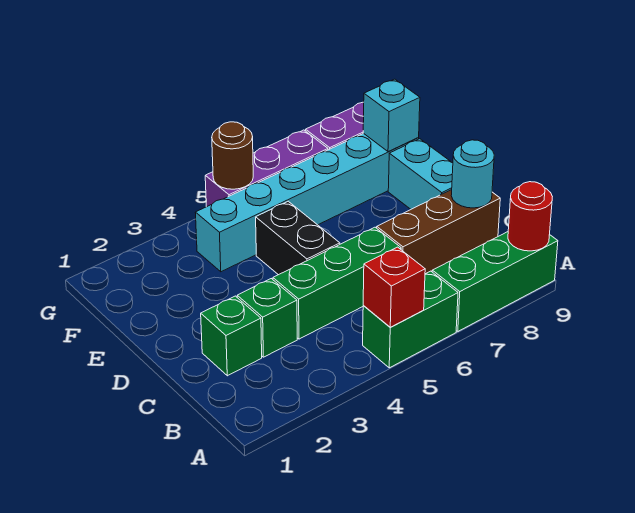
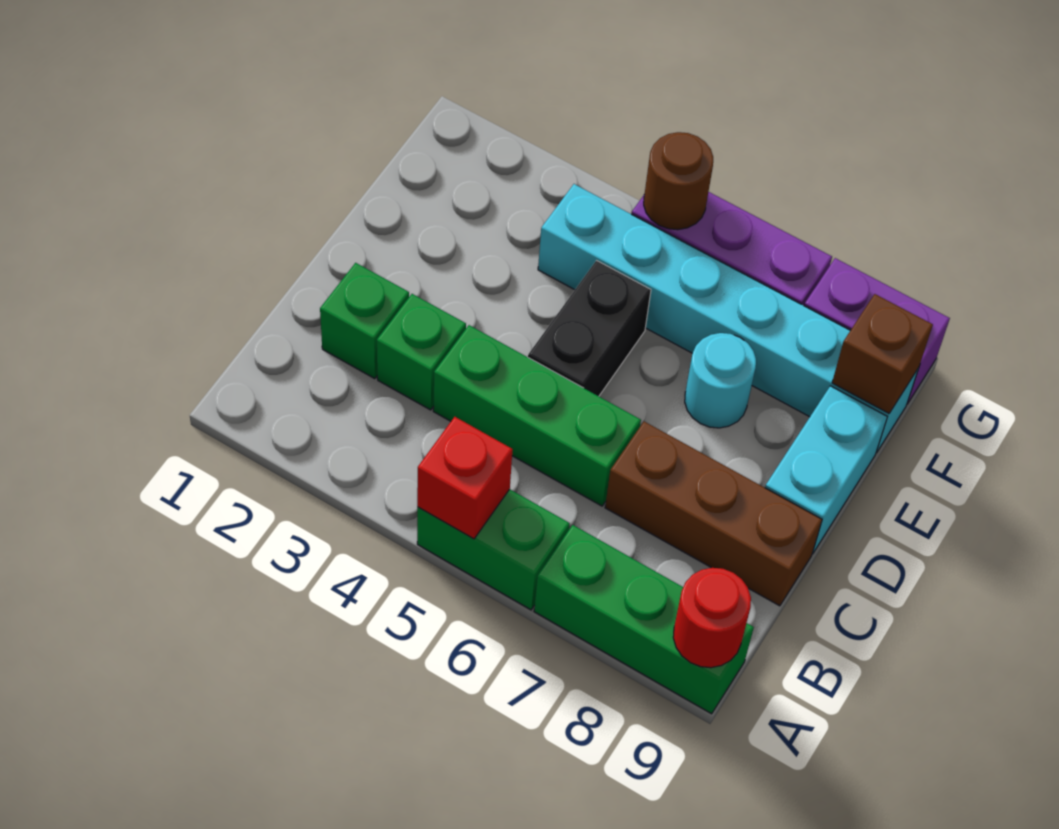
cyan 1x1 round brick [451,140,494,208] -> cyan 1x1 round brick moved to [685,333,756,428]
cyan 1x1 brick [363,79,420,152] -> brown 1x1 brick [832,294,933,413]

